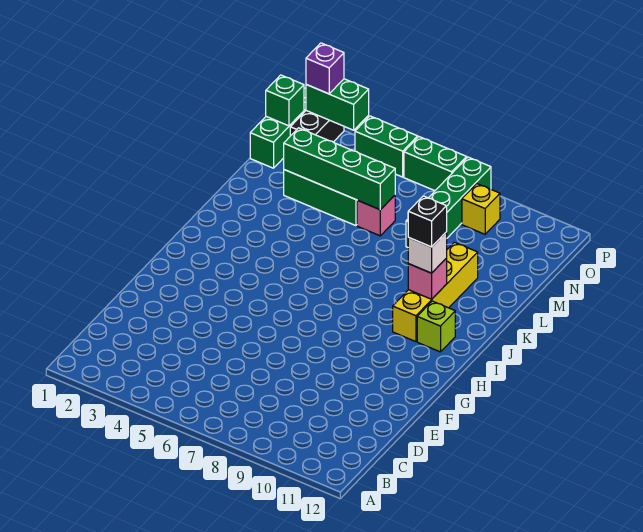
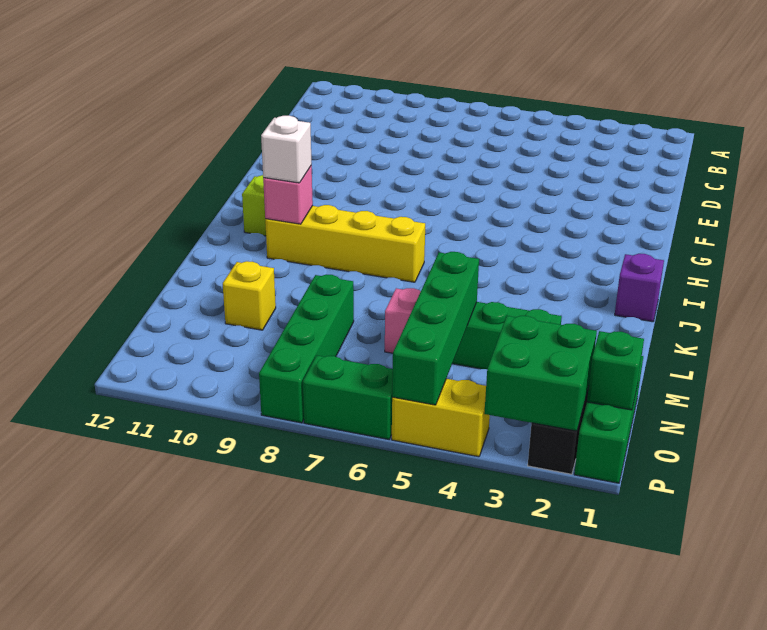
yellow 1x4 brick [393,242,478,342] -> yellow 1x4 brick turned to [265,205,425,282]
black 1x1 brick [408,196,447,247] -> none
green 1x4 brick [284,128,395,210] -> green 1x4 brick turned to [392,252,479,405]
yellow 1x1 brick [462,184,500,234] -> yellow 1x1 brick moved to [223,261,276,330]
green 1x2 brick [306,79,369,130] -> green 2x2 brick [484,316,597,431]
purple 1x1 brick [306,43,344,94] -> purple 1x1 brick moved to [615,254,664,322]
green 1x2 brick [355,116,418,177] -> yellow 1x2 brick [392,379,490,457]

